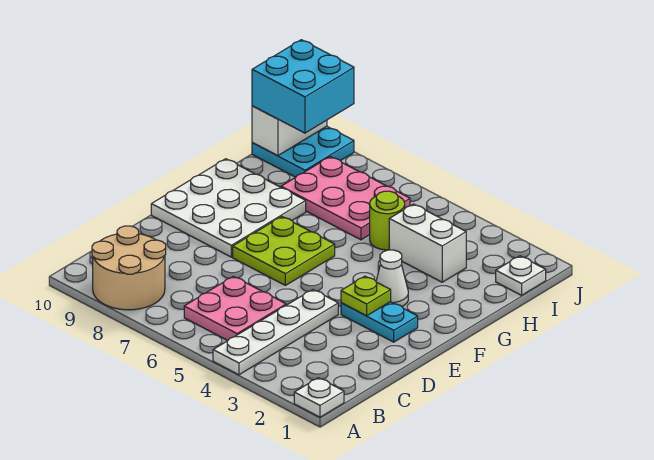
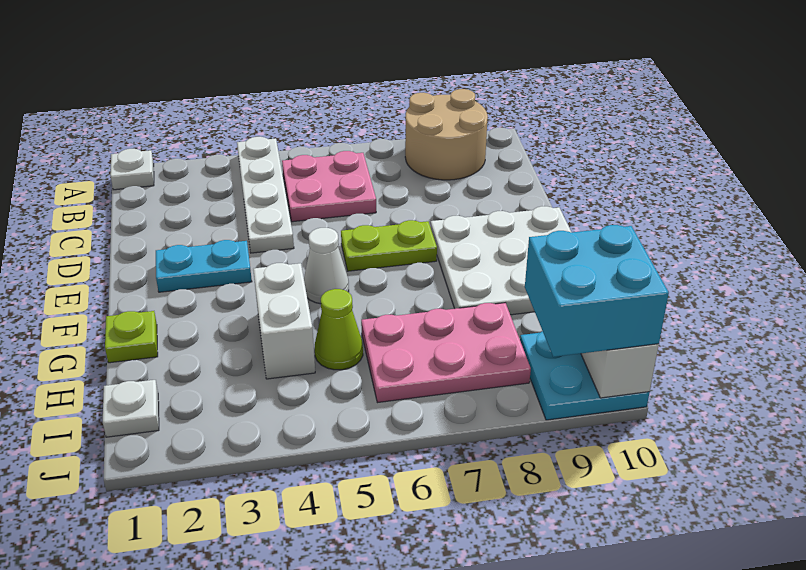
lime 1x1 plate [341,276,391,316] -> lime 1x1 plate moved to [105,311,158,363]
lime 2x2 plate [233,217,335,285] -> lime 1x2 plate [341,220,437,271]
white 1x1 cone [376,250,408,306] -> white 1x1 cone moved to [304,228,349,304]
white 1x2 brick [389,204,466,282] -> white 1x2 brick turned to [253,263,315,379]
lime 1x1 round brick [370,191,405,250] -> lime 1x1 cone [315,289,363,370]

